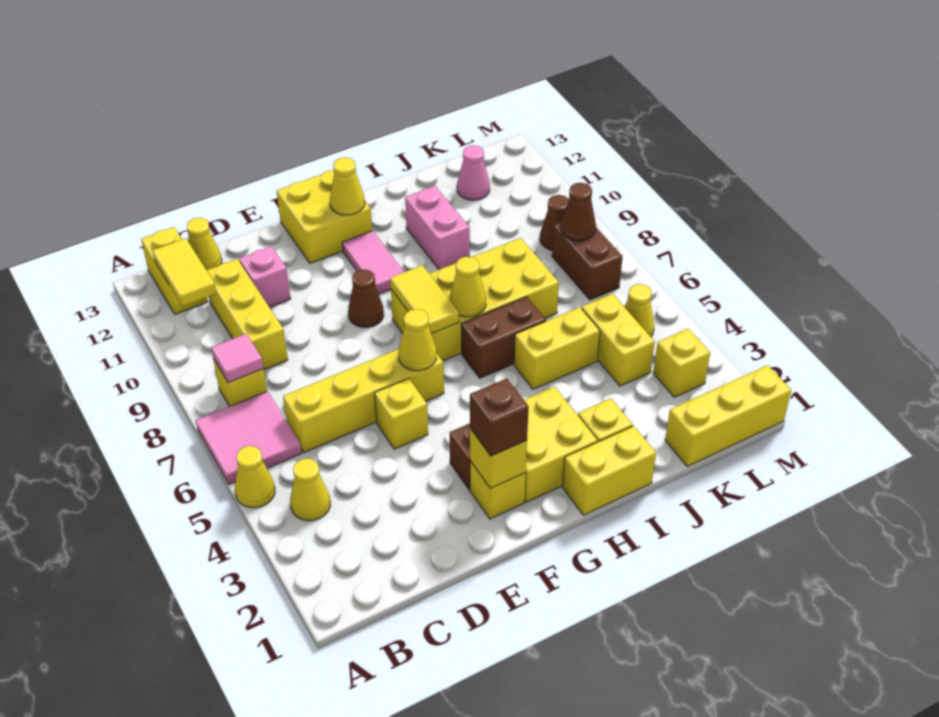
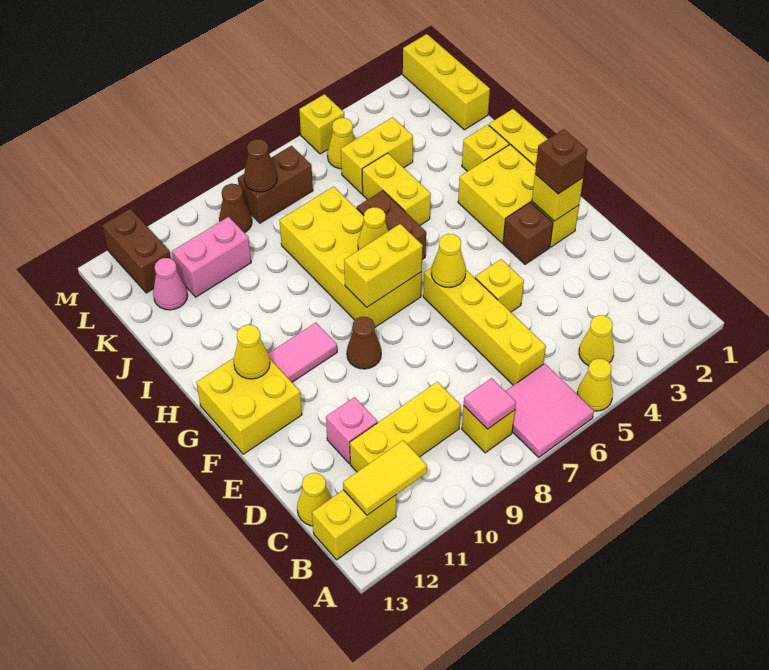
yellow 1x2 tile [390,265,459,334] -> yellow 1x2 brick [344,224,423,307]
pink 1x2 brick [405,186,470,269] -> pink 1x2 brick moved to [172,217,251,297]
yellow 1x1 brick [653,329,710,397] -> yellow 1x1 brick moved to [299,94,344,154]
none -> brown 1x2 brick [102,209,171,293]

